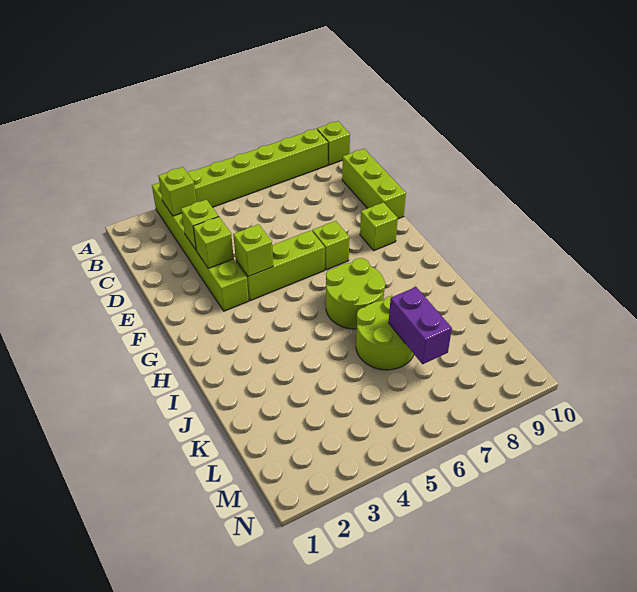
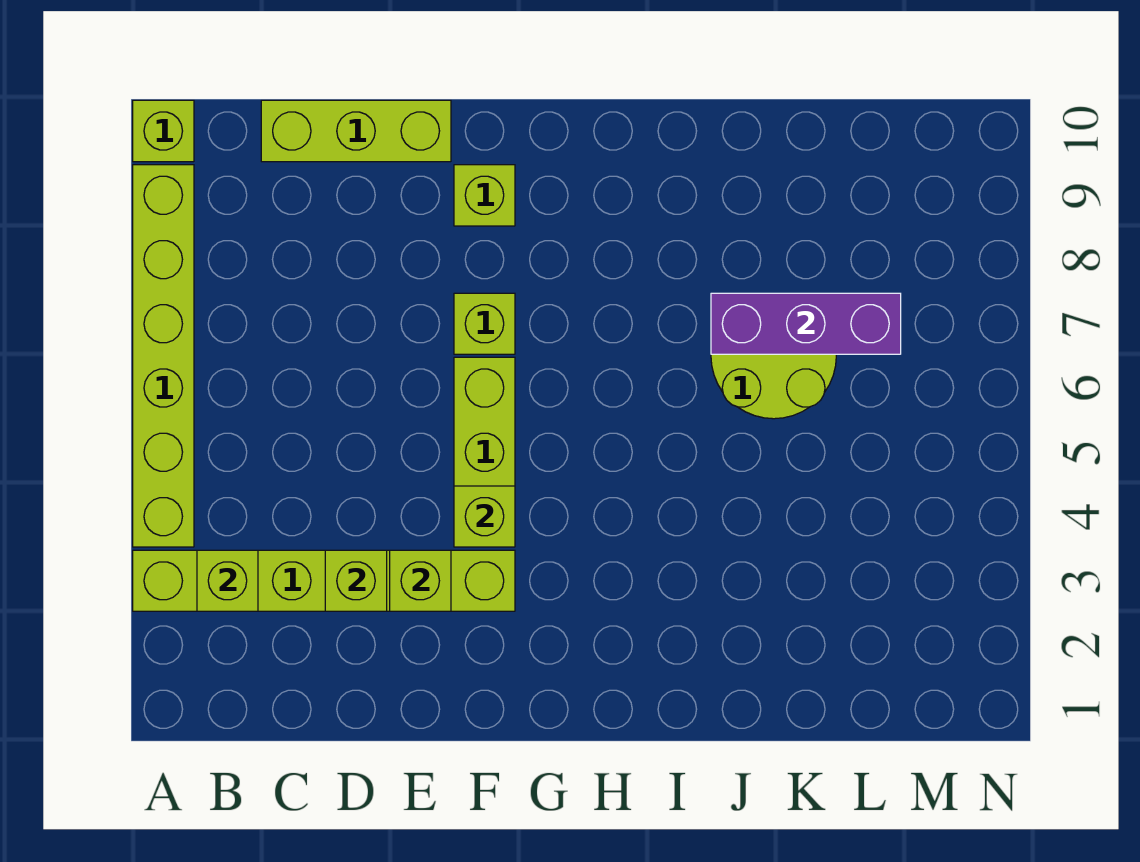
lime 2x2 round brick [326,258,385,329] -> none
purple 1x2 brick [389,287,452,364] -> purple 1x3 brick [711,293,901,354]

